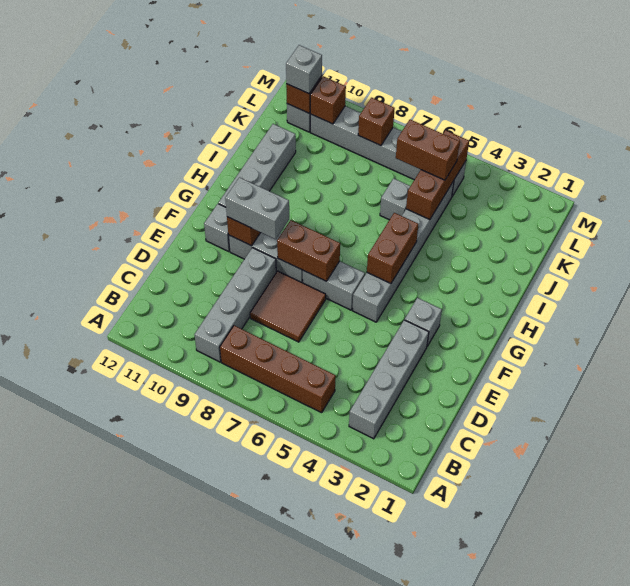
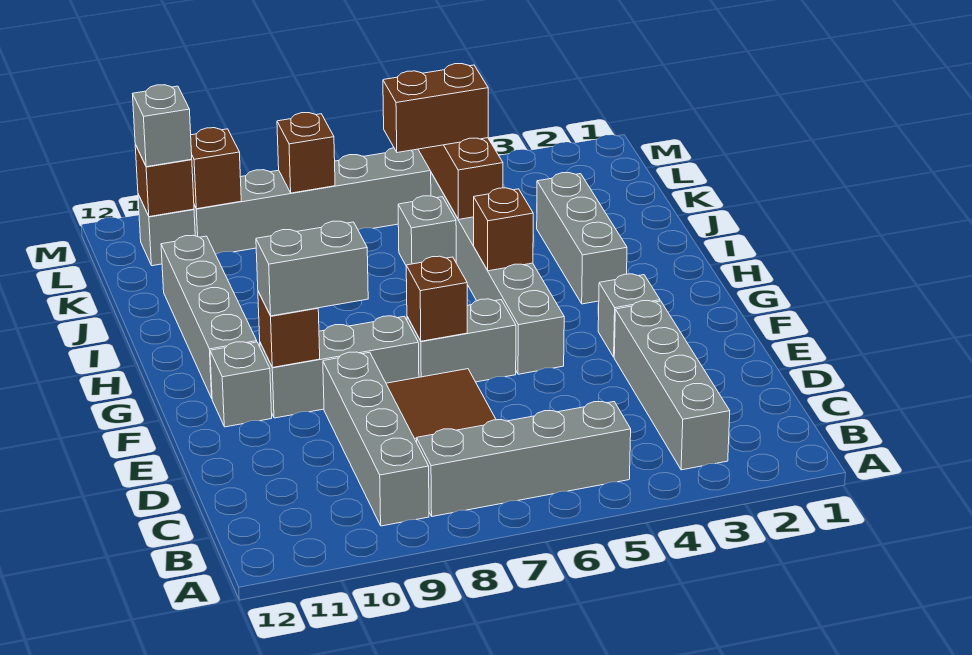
brown 1x4 brick [220,326,336,413] -> grey 1x4 brick [417,402,631,516]
brown 1x2 brick [277,220,340,281] -> brown 1x1 brick [406,256,467,341]
brown 1x2 brick [367,213,419,283] -> brown 1x1 brick [474,188,533,271]
none -> grey 1x3 brick [537,173,627,304]

